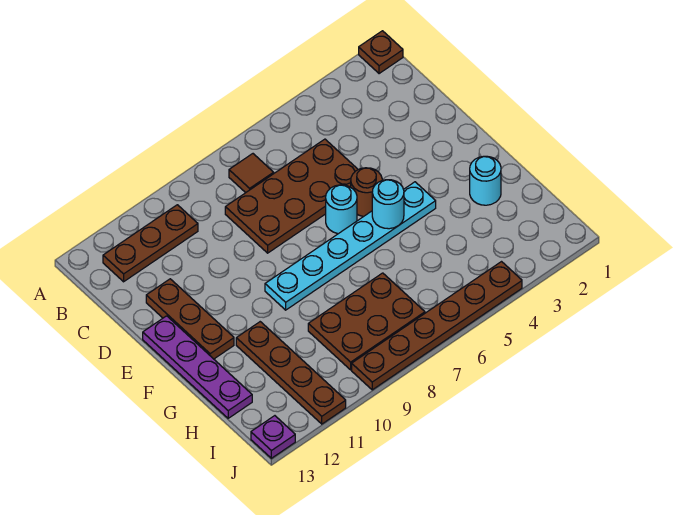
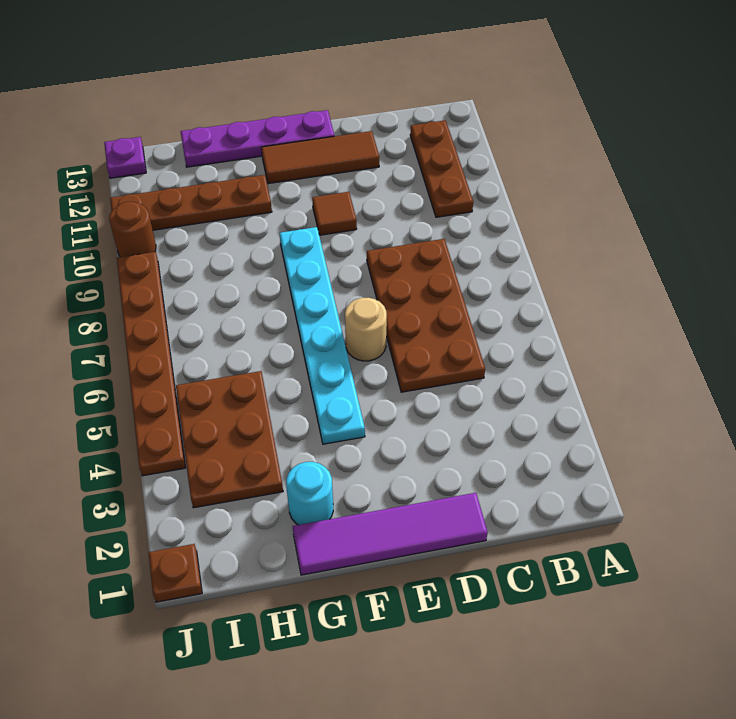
brown 1x1 plate [359,31,403,74] -> brown 1x1 plate moved to [149,544,202,602]
brown 1x1 tile [229,154,274,193] -> brown 1x1 tile moved to [312,192,357,235]
none -> purple 1x4 tile [293,493,488,575]
brown 1x3 plate [146,279,234,359] -> brown 1x3 tile [261,131,379,184]
brown 1x1 round brick [351,168,382,217] -> brown 1x1 round brick moved to [109,202,156,257]
cyan 1x1 round brick [326,185,357,234] -> tan 1x1 round brick [345,298,387,361]
cyan 1x1 round brick [372,180,404,229] -> none
brown 2x3 plate [308,273,425,370] -> brown 2x3 plate moved to [176,371,283,508]

